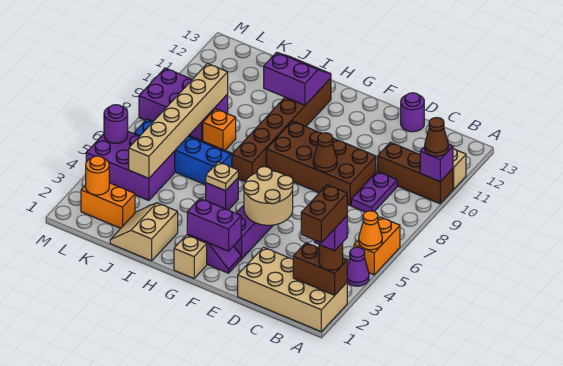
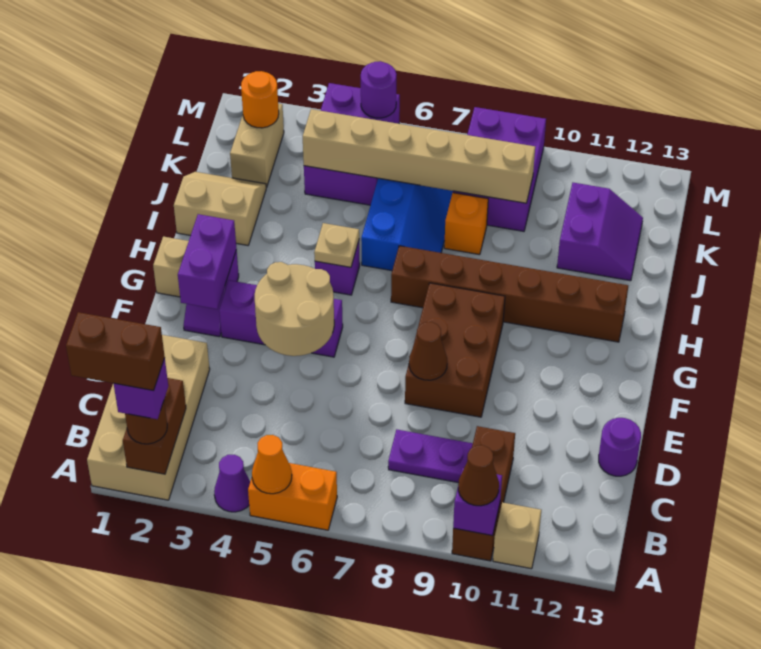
brown 2x4 brick [266,121,376,205] -> brown 2x3 brick [405,283,505,417]
purple 2x2 slope [264,52,331,105] -> purple 2x2 slope moved to [557,183,643,281]
orange 1x2 brick [81,183,135,228] -> tan 1x2 brick [230,104,284,187]

